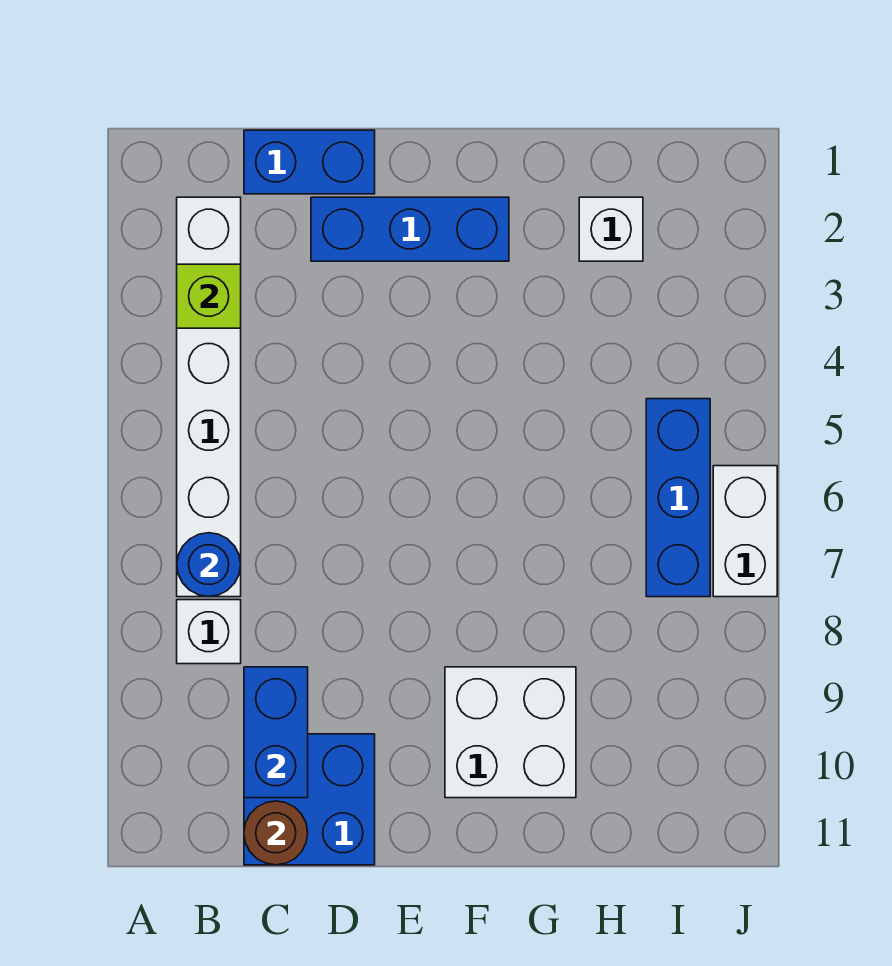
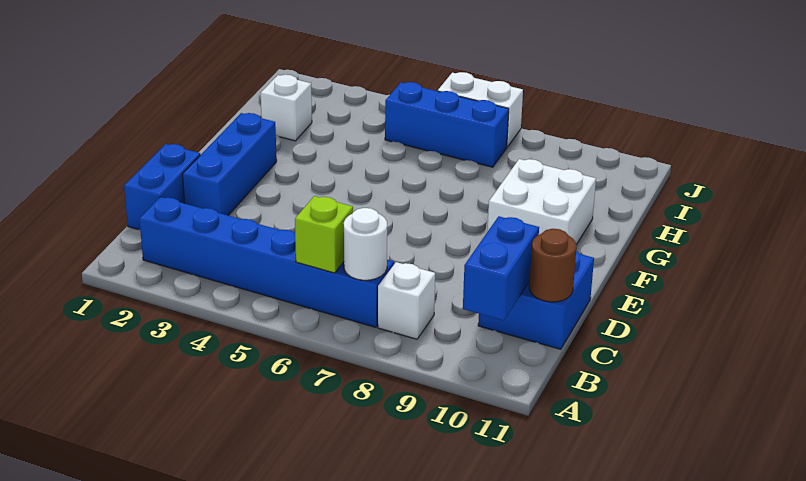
white 1x6 brick [177,197,241,597] -> blue 1x6 brick [139,197,394,327]
lime 1x1 brick [177,264,241,328] -> lime 1x1 brick moved to [295,196,353,273]
blue 1x1 round brick [177,533,241,597] -> white 1x1 round brick [344,208,387,280]
blue 1x2 brick [244,667,308,798] -> blue 1x2 brick turned to [463,216,539,321]

